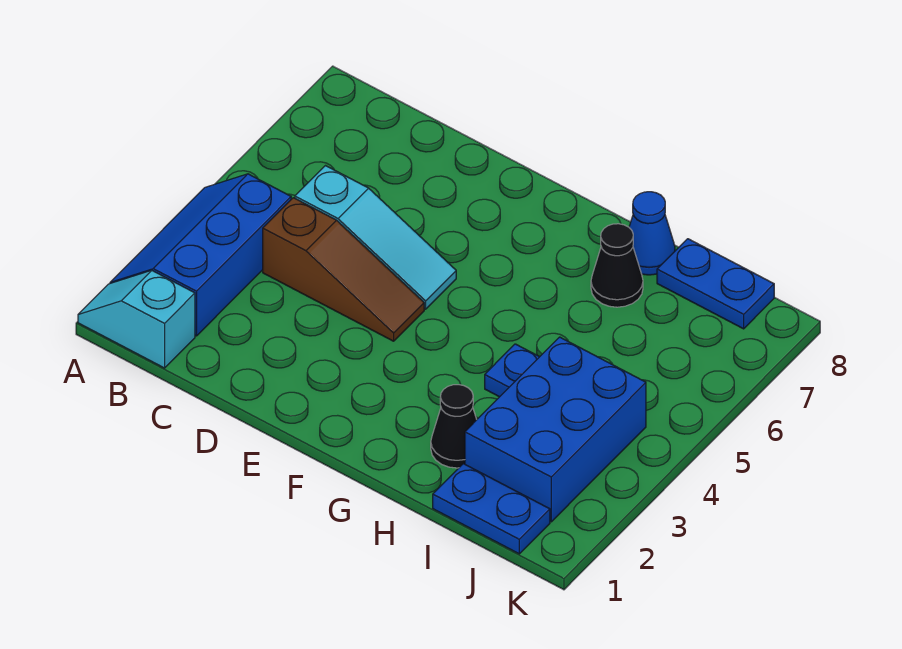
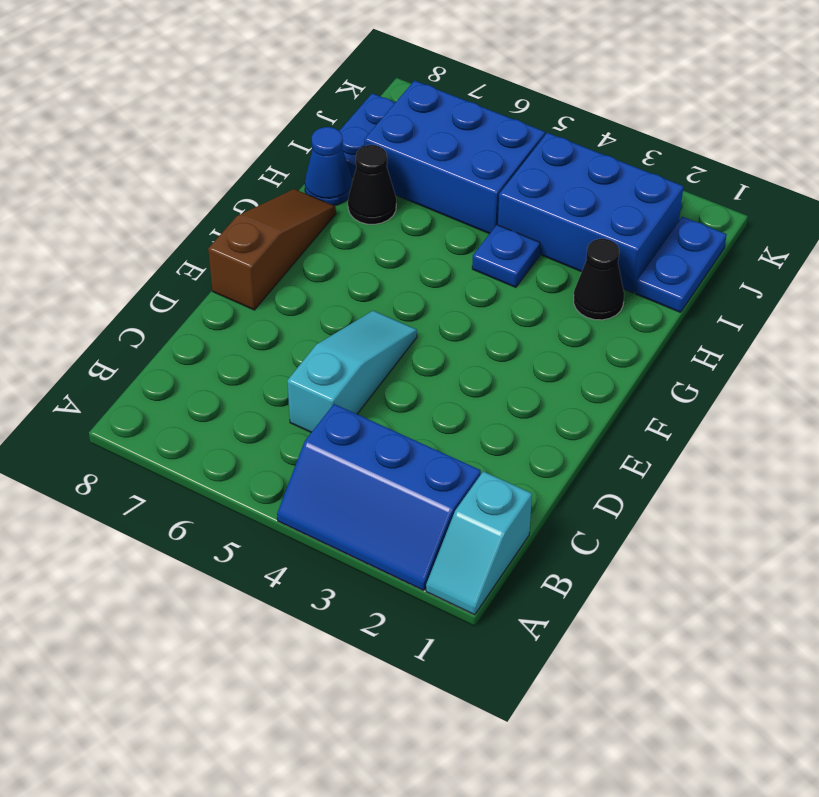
brown 1x3 slope [263,198,424,341] -> brown 1x3 slope moved to [208,189,336,310]
none -> blue 2x3 brick [364,81,545,234]

